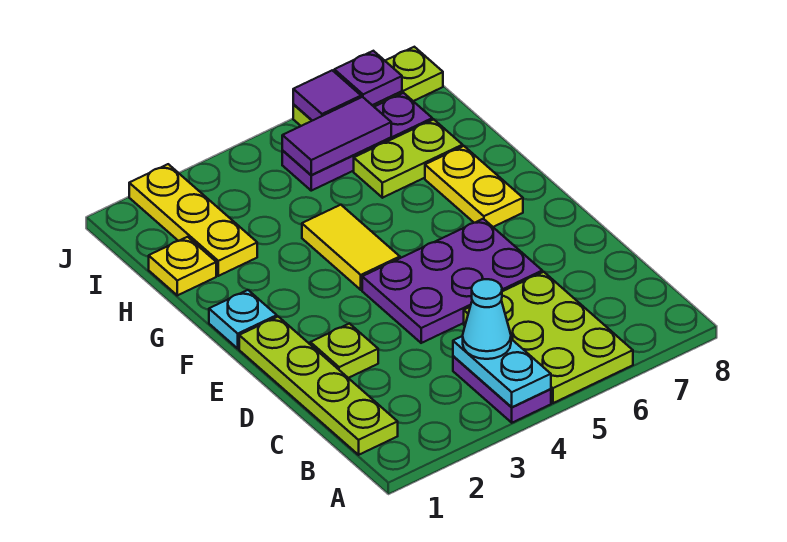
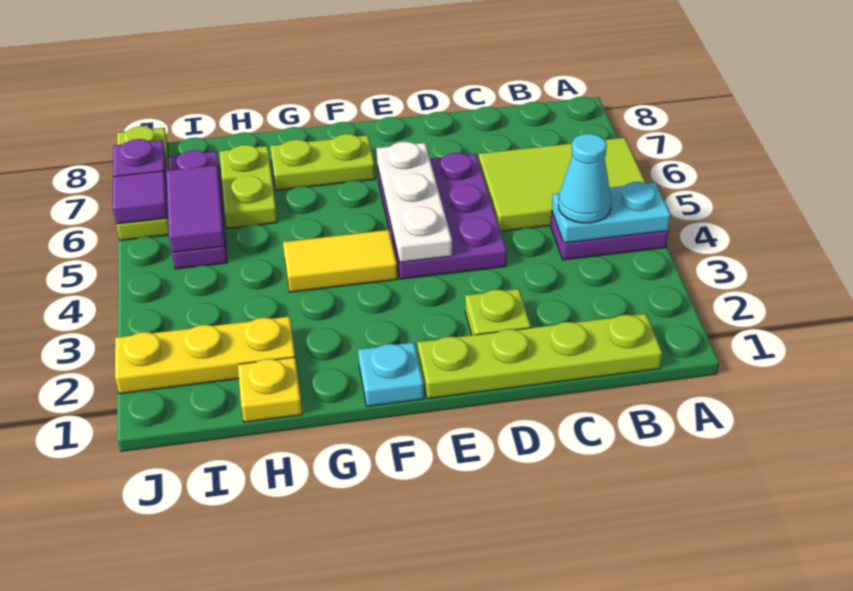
lime 2x3 plate [464,272,633,403] -> lime 2x3 tile [478,138,646,231]
none -> white 1x3 plate [376,141,452,262]
yellow 1x2 plate [425,146,523,227] -> lime 1x2 plate [270,134,375,190]

